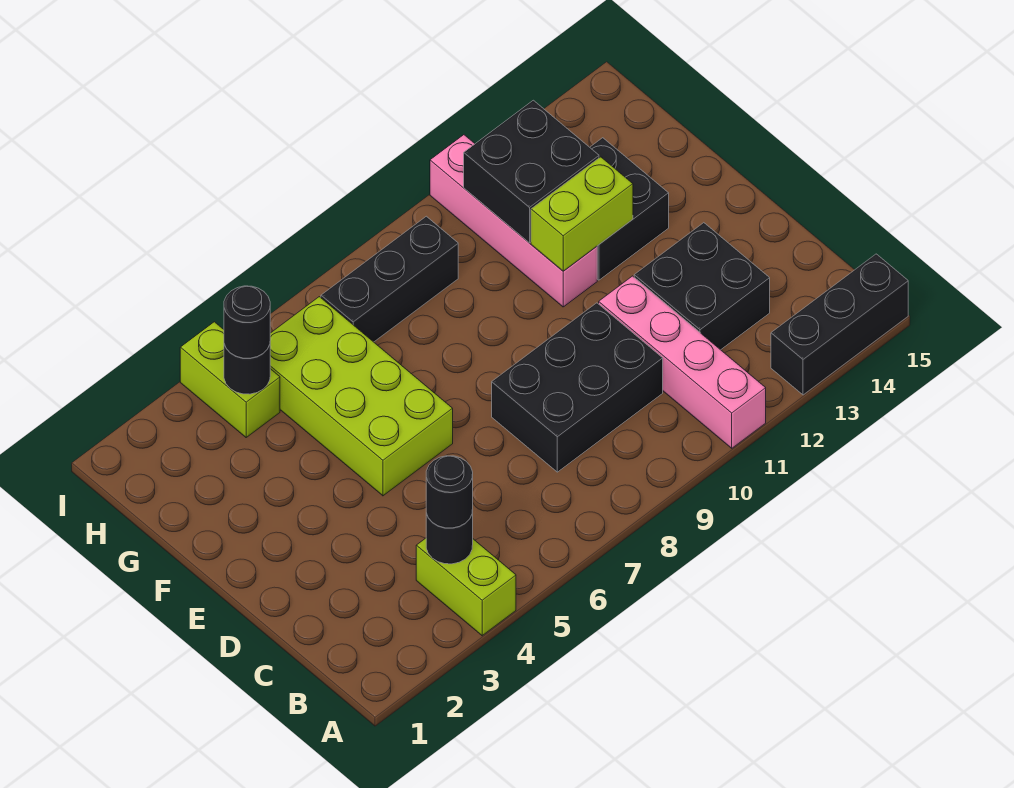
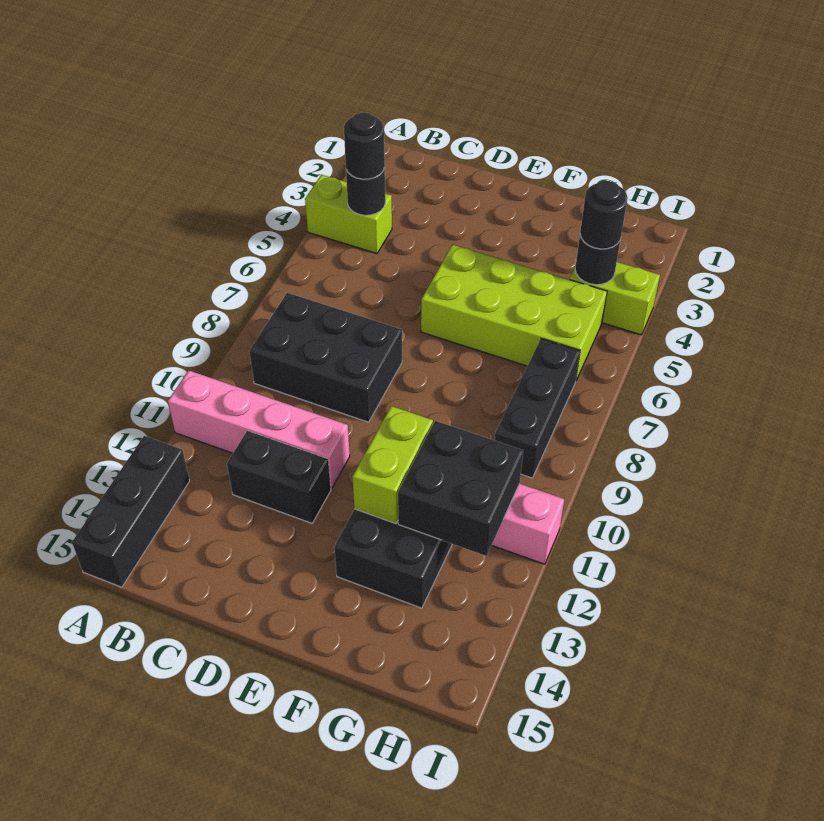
black 2x3 brick [492,303,663,472] -> black 2x3 brick turned to [249,293,402,422]
black 2x2 brick [634,223,770,350] -> black 1x2 brick [227,431,331,523]

